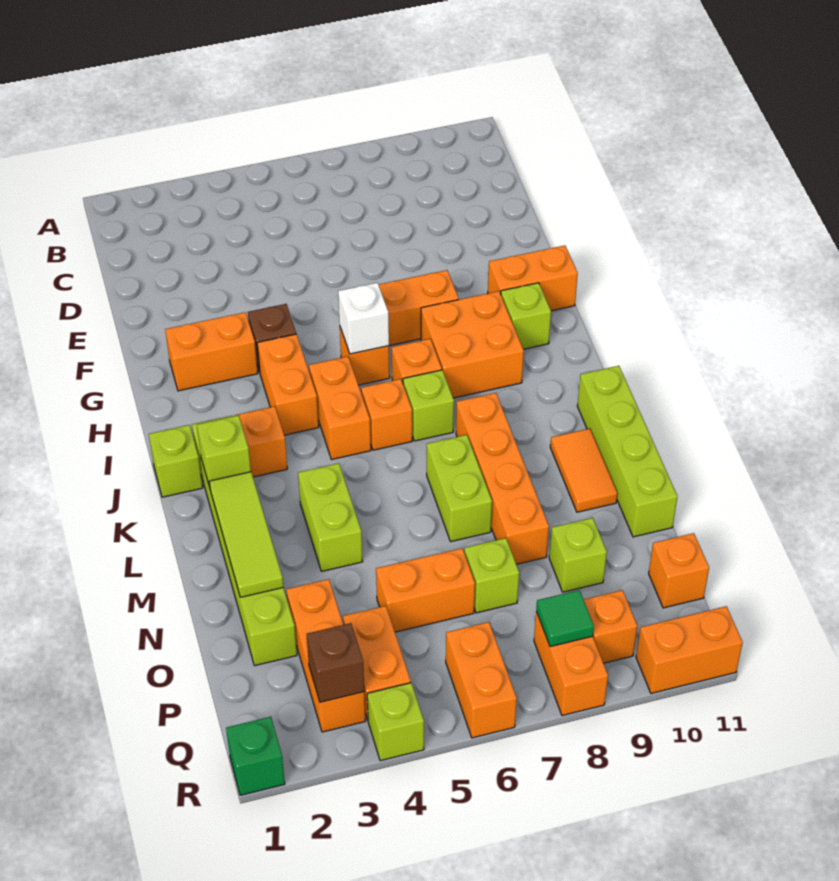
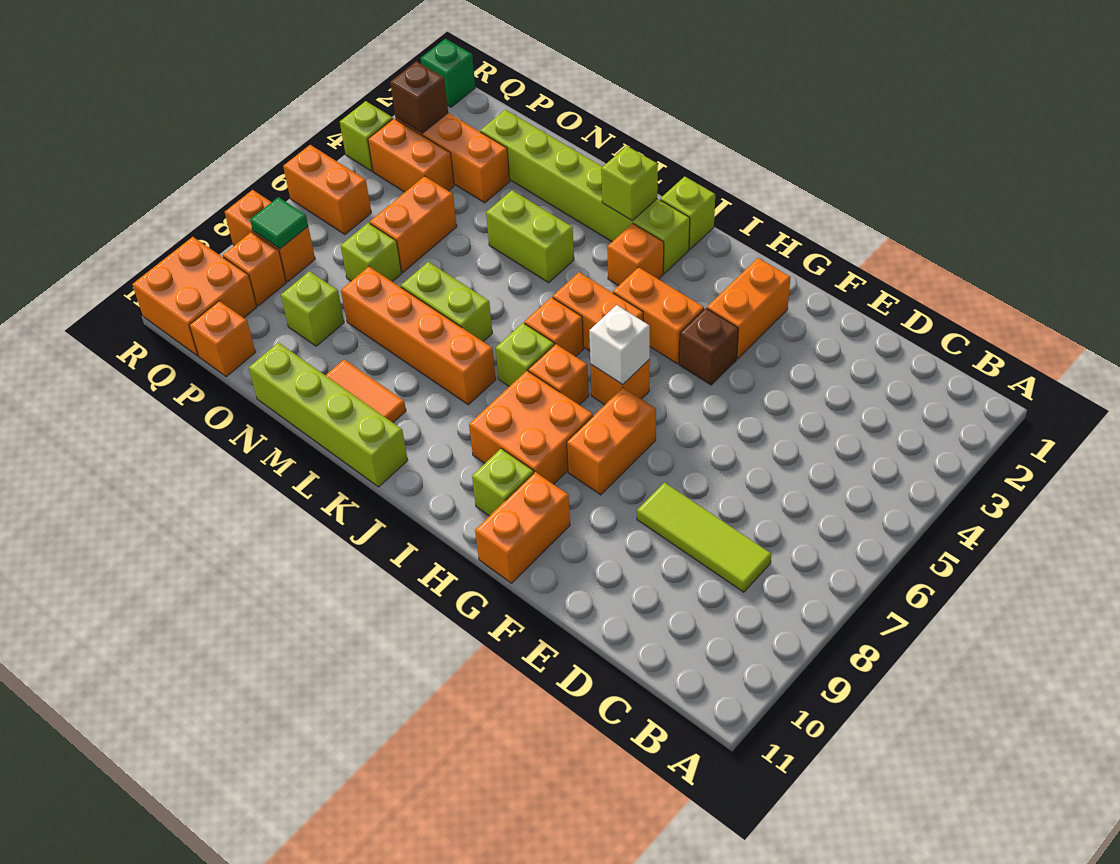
lime 1x3 tile [209,472,283,597] -> lime 1x3 tile moved to [637,482,772,592]
orange 1x2 brick [636,606,743,693] -> orange 2x2 brick [132,237,257,356]

